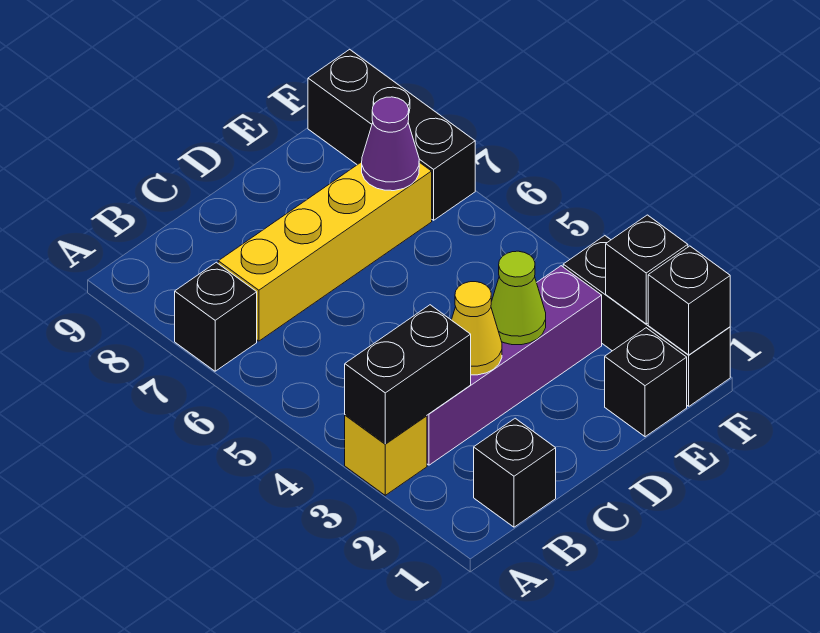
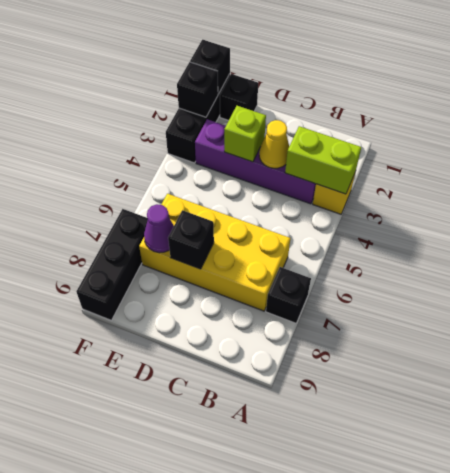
black 1x2 brick [345,305,471,444] -> lime 1x2 brick [285,126,361,194]
black 1x1 brick [474,418,556,527] -> black 1x1 brick moved to [168,210,214,269]
yellow 1x4 brick [218,162,432,341] -> yellow 2x4 brick [139,194,290,311]
lime 1x1 cone [491,251,546,345] -> lime 1x1 brick [224,106,266,162]

